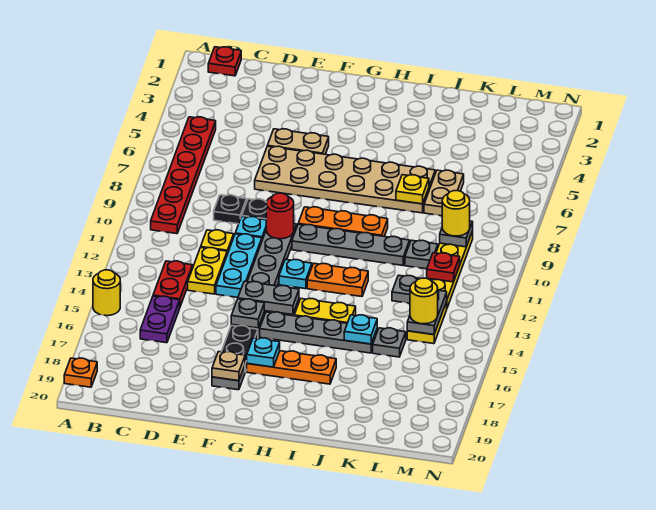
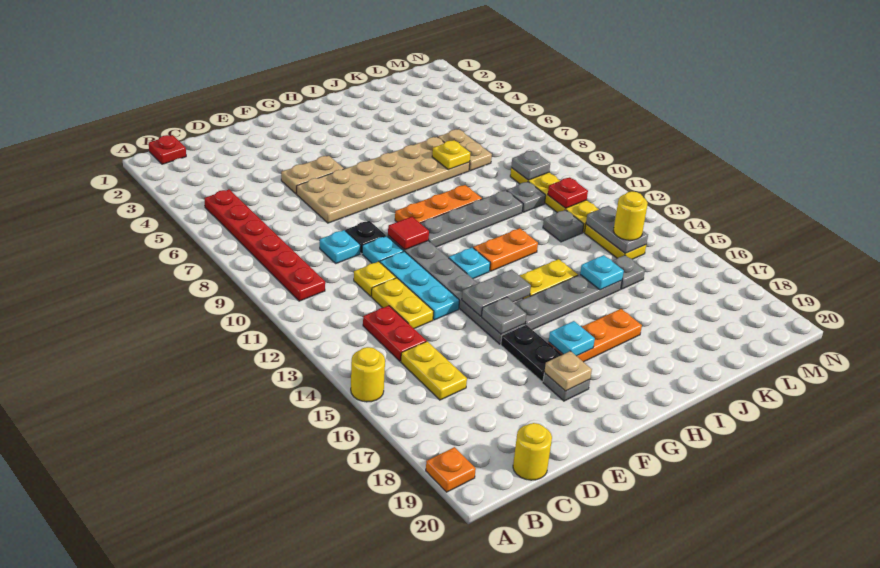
purple 1x2 plate [140,296,180,343] -> yellow 1x2 plate [401,341,467,400]
black 1x1 plate [214,195,247,224] -> cyan 1x1 plate [320,230,360,263]
red 1x1 round brick [266,193,294,239] -> red 1x1 tile [388,217,429,250]
yellow 1x1 round brick [442,191,470,236] -> yellow 1x1 round brick moved to [513,423,552,480]

